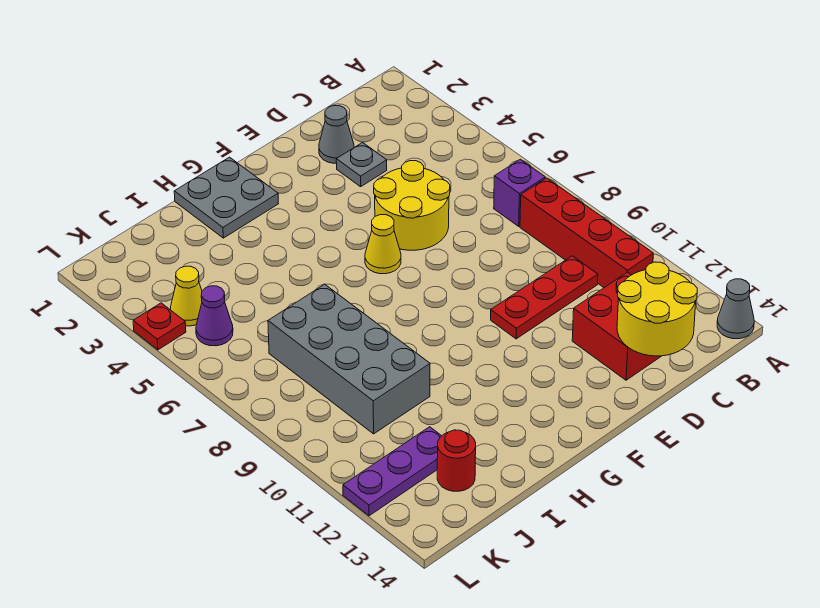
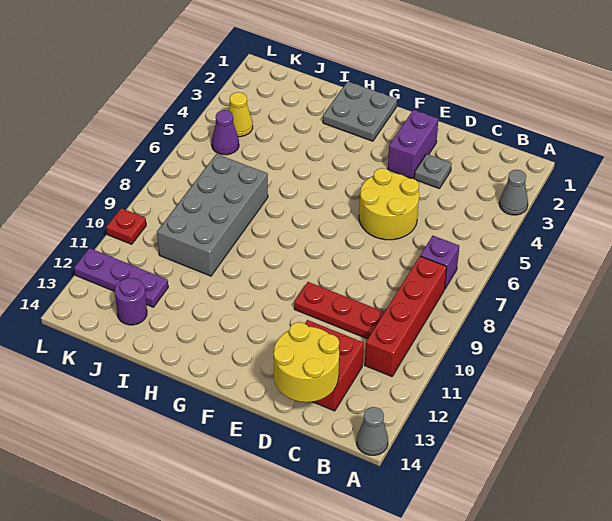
grey 1x1 cone [319,105,354,163] -> grey 1x1 cone moved to [499,170,528,215]
none -> purple 1x2 brick [388,110,438,179]
yellow 1x1 cone [365,215,401,274] -> none
red 1x1 round brick [437,430,476,491] -> purple 1x1 round brick [115,278,147,325]
red 1x1 plate [133,303,186,350] -> red 1x1 plate moved to [106,208,146,244]

